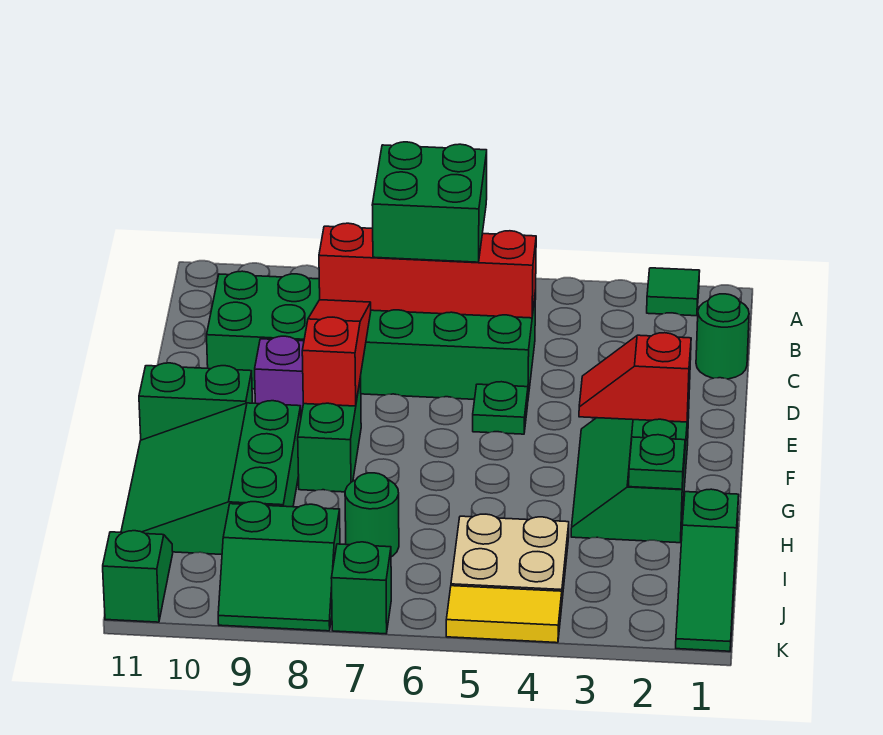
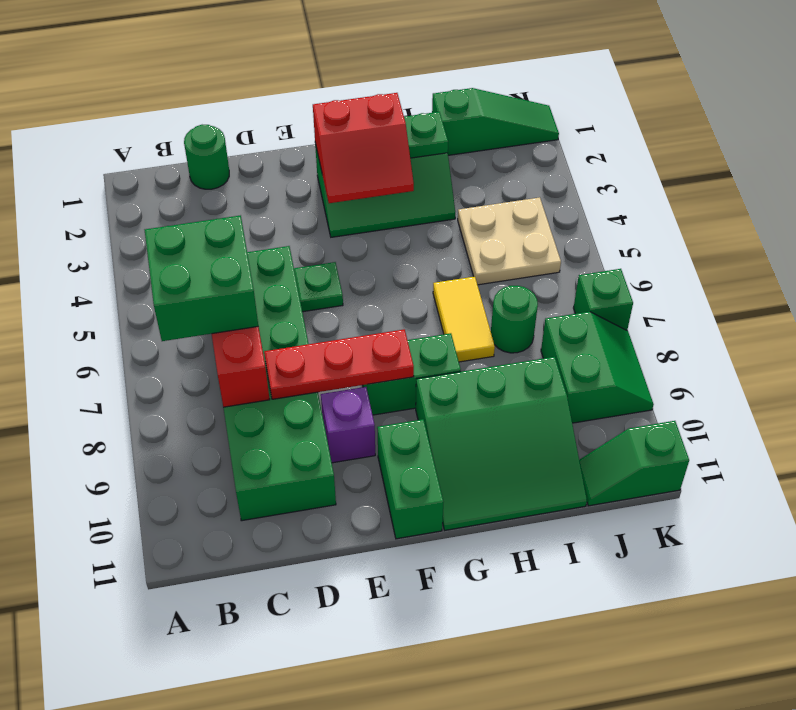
green 1x1 tile [647,268,700,316] -> none
red 1x3 slope [302,300,371,406] -> red 1x3 plate [264,329,414,399]
red 1x2 slope [579,333,691,422] -> red 2x2 slope [313,93,414,203]
yellow 1x2 tile [446,586,562,643] -> yellow 1x2 tile moved to [433,277,495,362]

